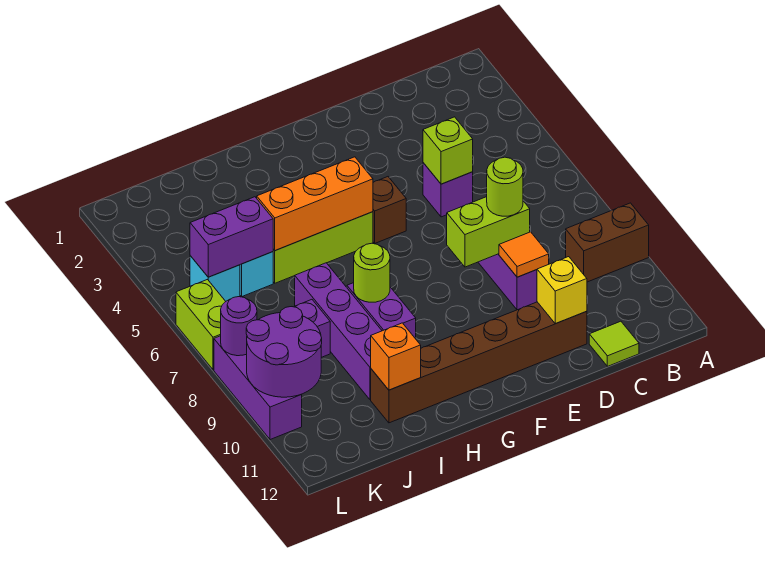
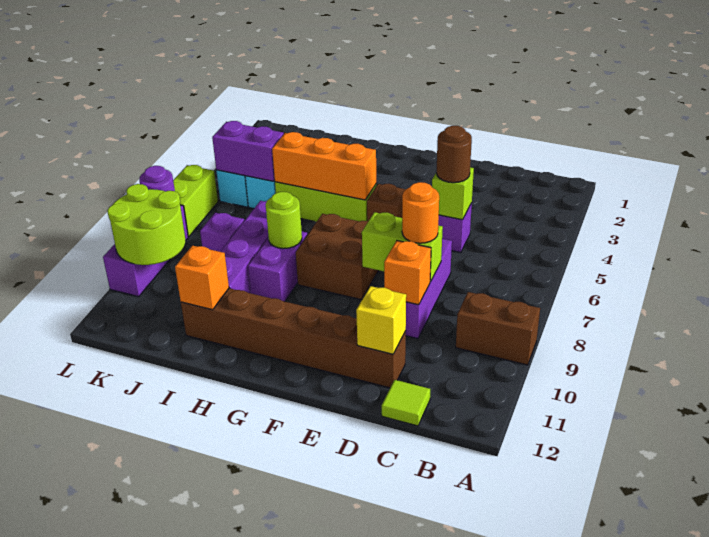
none -> brown 1x1 round brick [436,126,472,183]
lime 1x1 round brick [487,157,523,216] -> orange 1x1 round brick [402,182,439,243]
orange 1x1 tile [499,232,549,277] -> orange 1x1 brick [384,241,431,305]
none -> brown 2x2 brick [296,214,379,300]
purple 2x2 round brick [246,307,322,397] -> lime 2x2 round brick [107,184,185,265]

